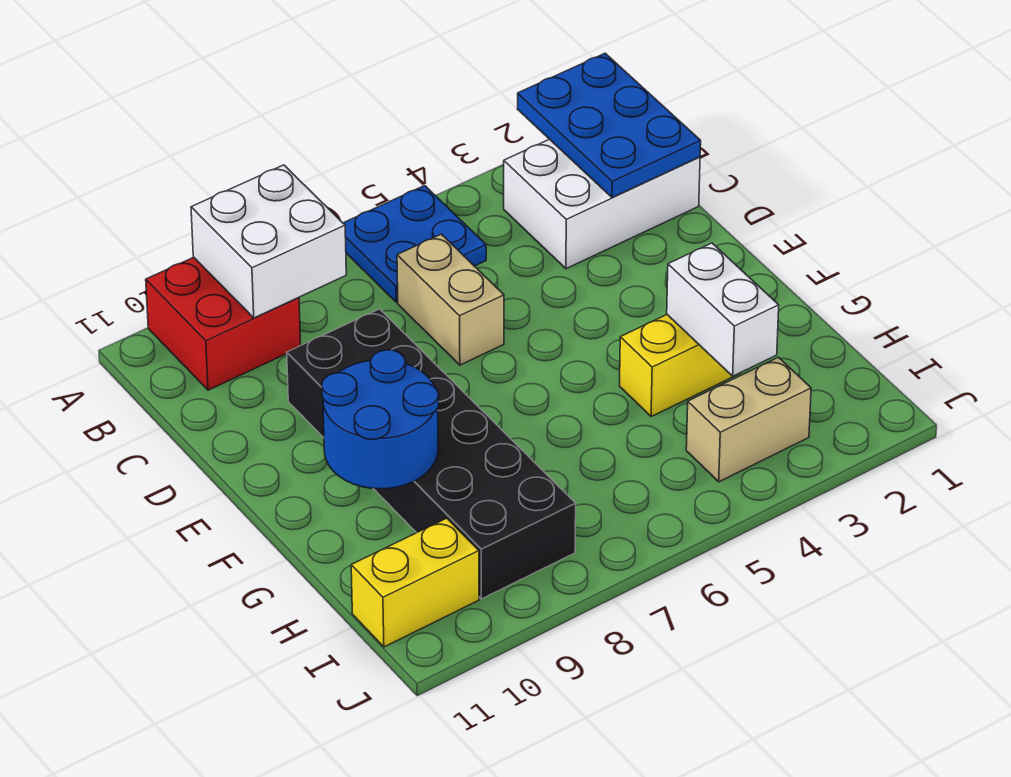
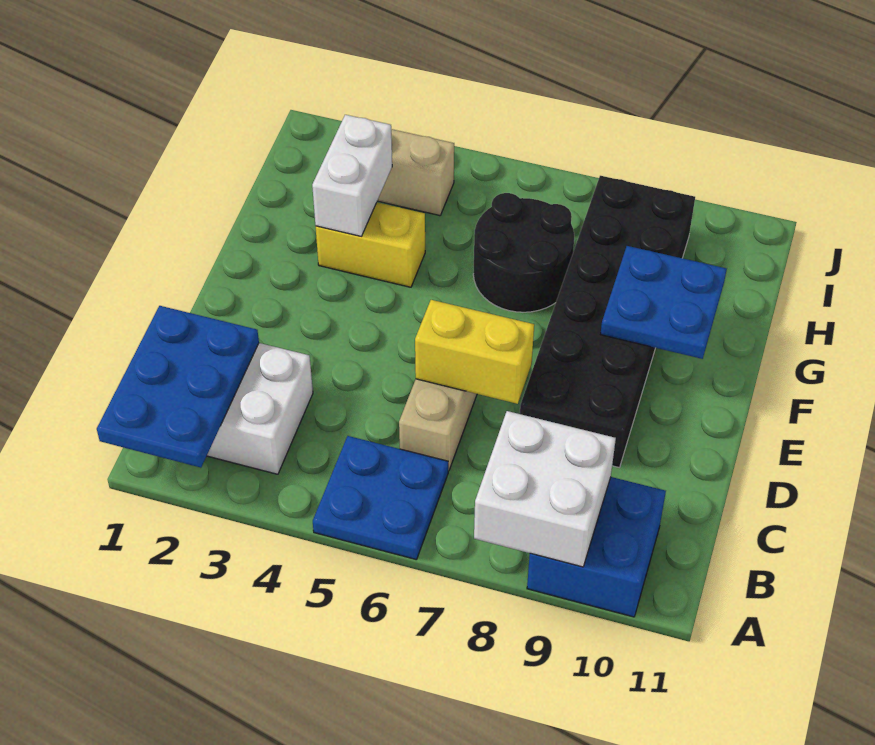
red 2x2 brick [146,257,301,390] -> blue 2x2 brick [527,477,666,617]
blue 2x2 round brick [322,350,439,489] -> blue 2x2 plate [601,246,727,359]
none -> black 2x2 round brick [473,193,574,312]
yellow 1x2 brick [351,518,479,647] -> yellow 1x2 brick moved to [415,300,534,404]

